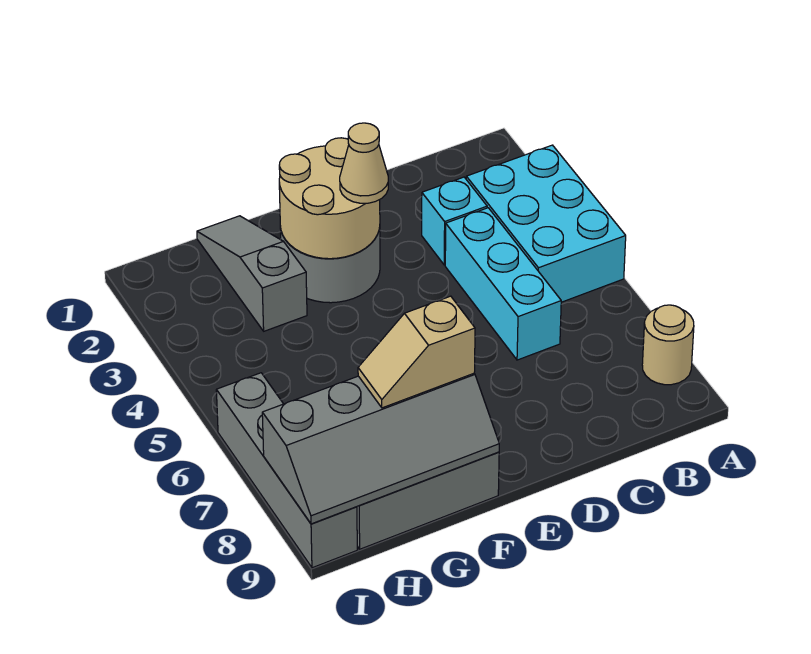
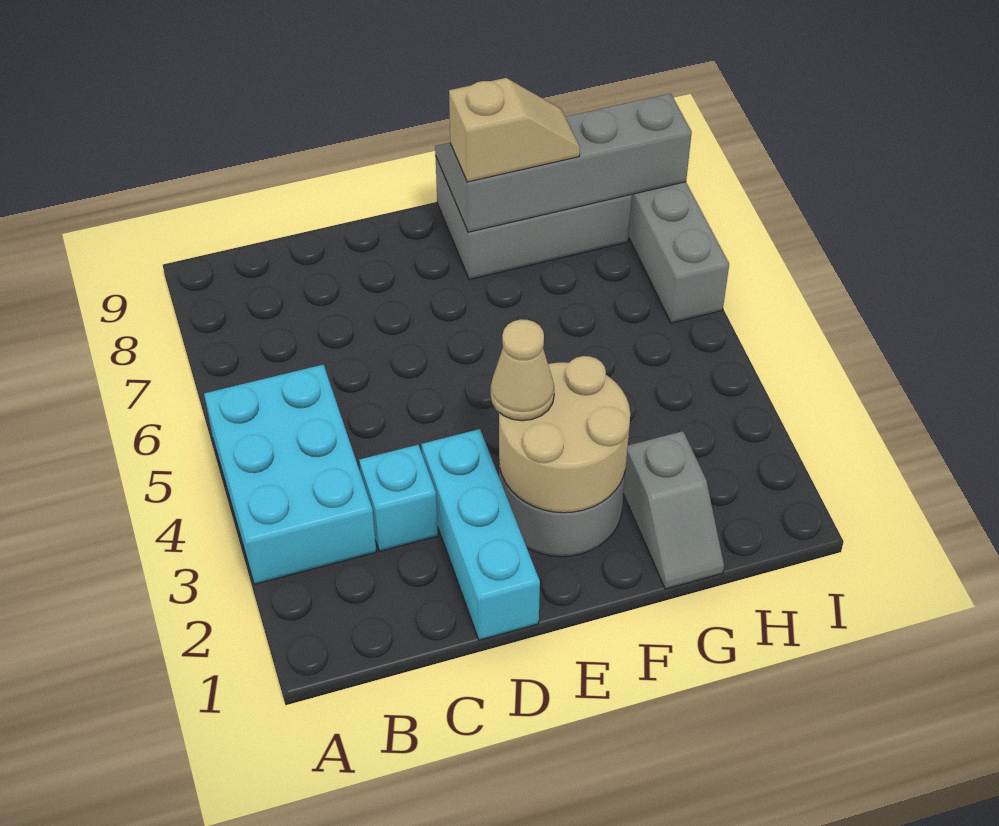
tan 1x1 round brick [642,305,694,385] -> none
cyan 1x3 brick [445,208,561,360] -> cyan 1x3 brick moved to [422,429,540,640]
grey 1x3 slope [197,216,307,331] -> grey 1x2 slope [623,431,724,589]

